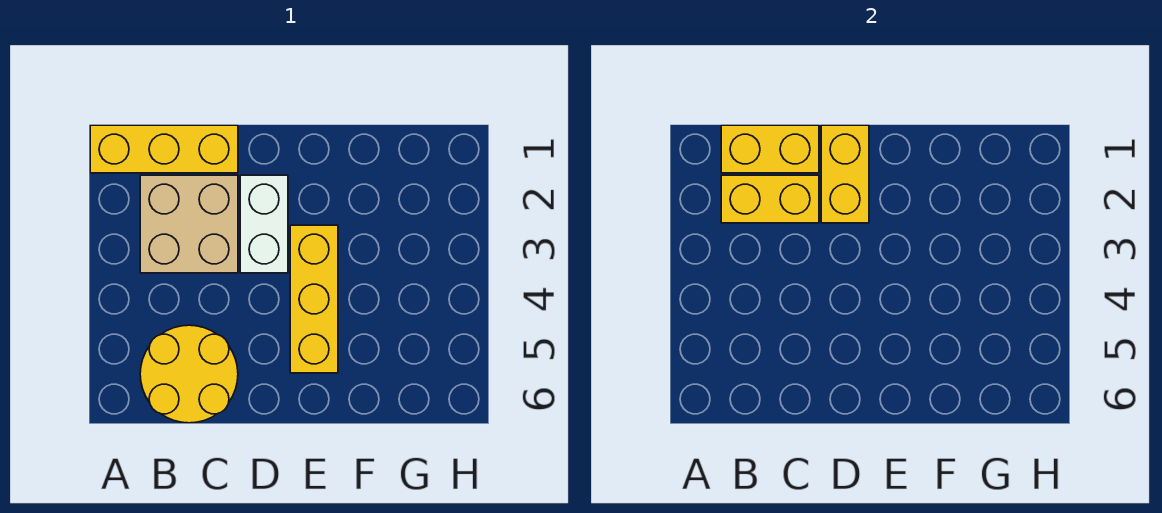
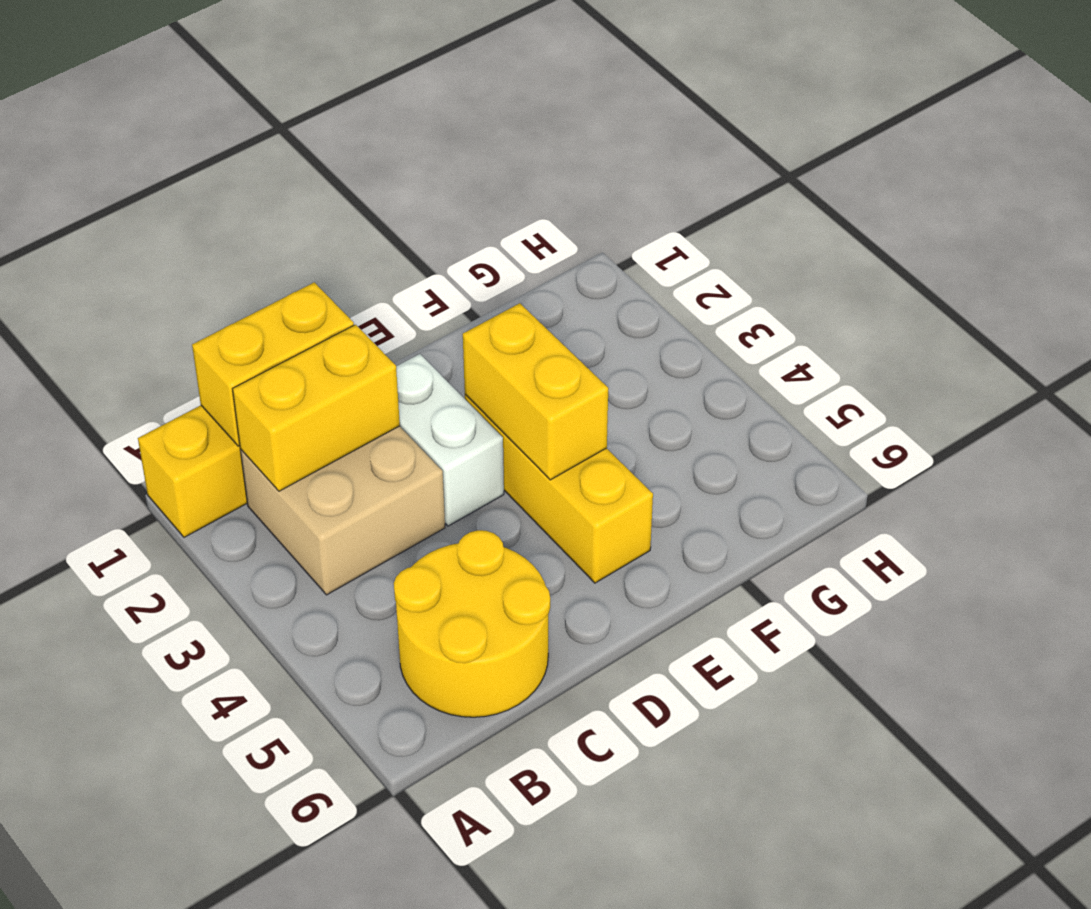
yellow 1x2 brick [821,125,869,223] -> yellow 1x2 brick moved to [463,303,608,480]

